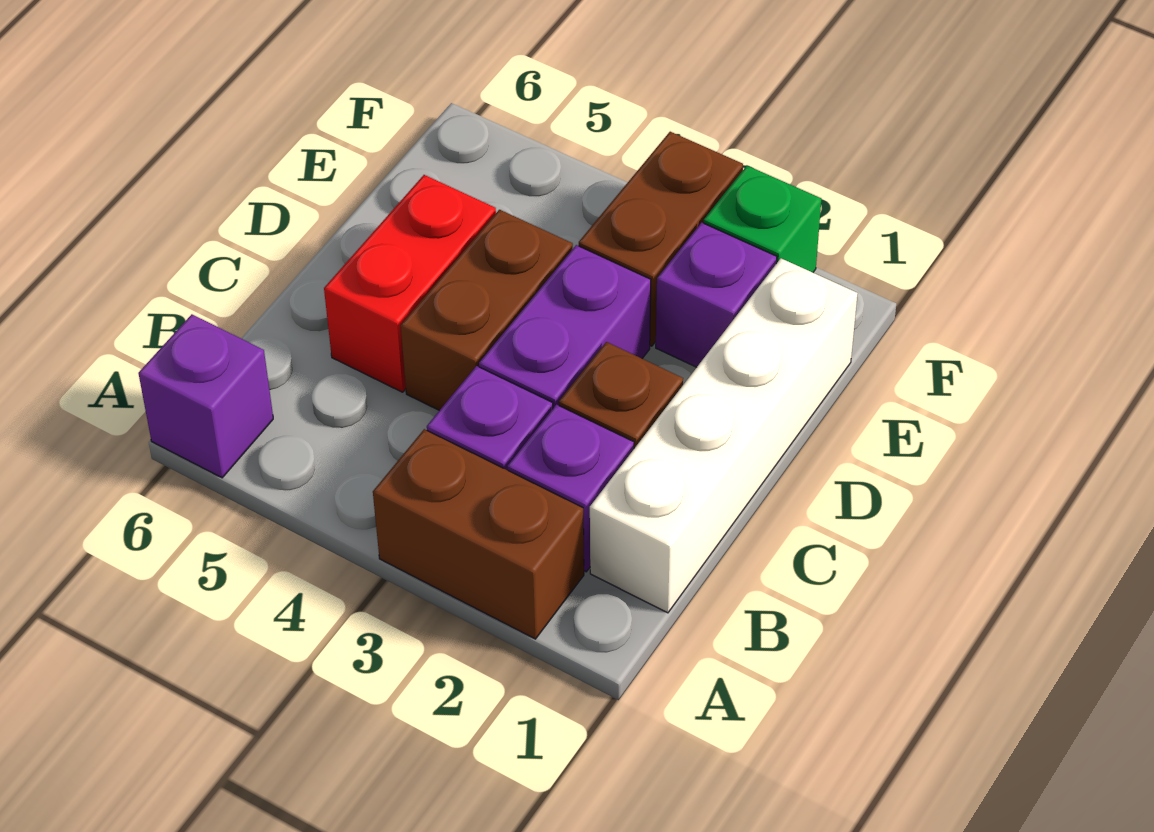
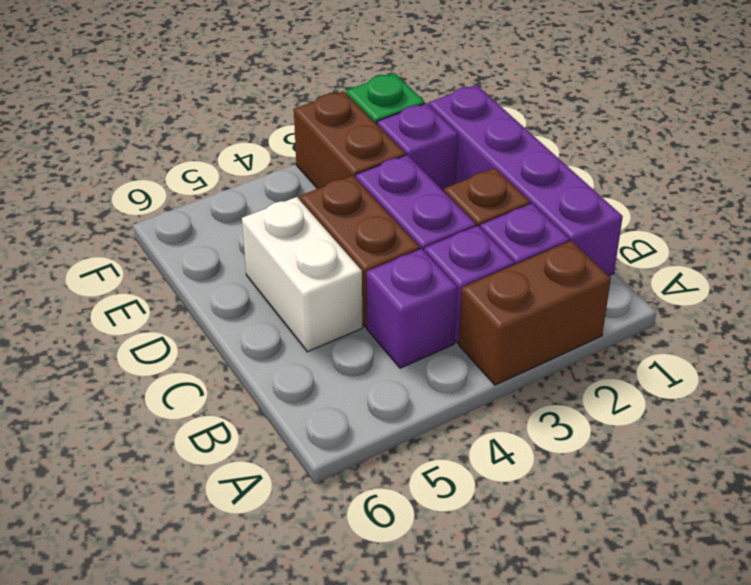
purple 1x1 brick [138,314,273,478] -> purple 1x1 brick moved to [366,249,457,368]
white 1x4 brick [590,258,858,613] -> purple 1x4 brick [429,85,623,276]
red 1x2 brick [324,175,496,392] -> white 1x2 brick [242,197,362,352]

